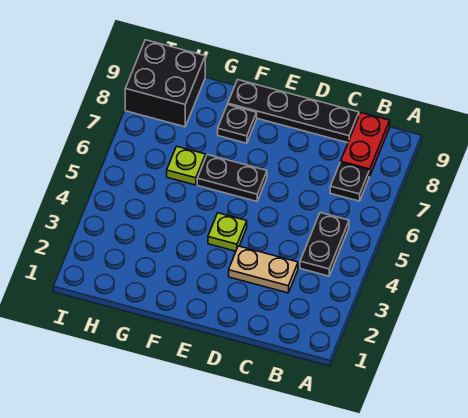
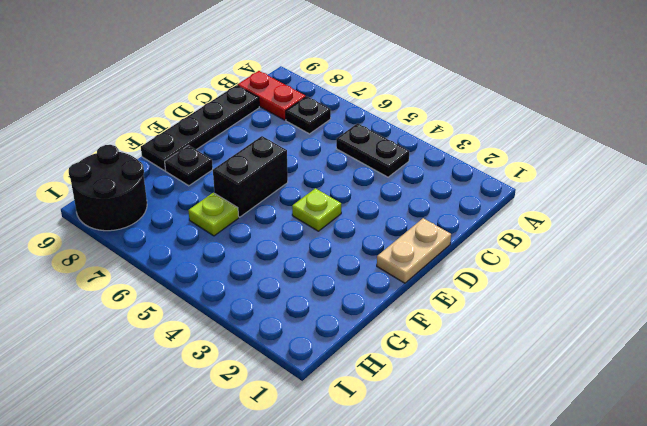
tan 1x2 plate [229,246,298,293] -> tan 1x2 plate moved to [377,218,451,283]
black 1x2 plate [197,155,267,201] -> black 1x2 brick [213,136,288,217]
black 2x2 brick [125,40,205,127] -> black 2x2 round brick [69,145,147,231]

